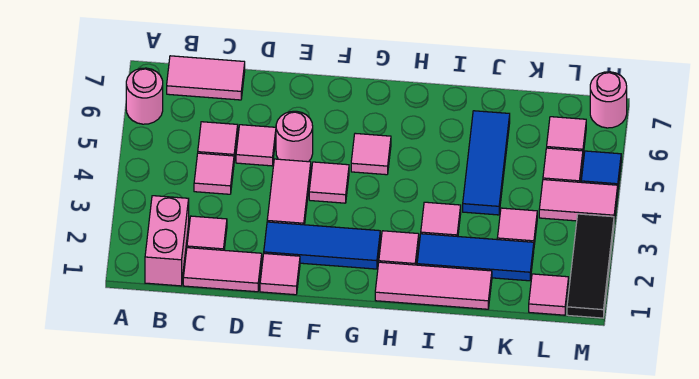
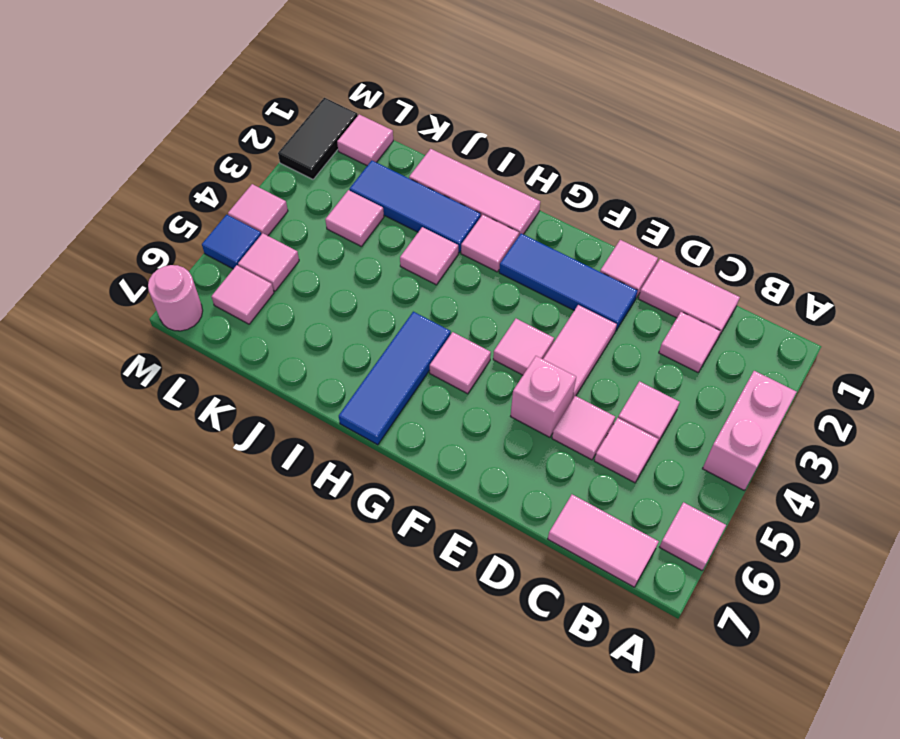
pink 1x1 round brick [126,68,163,124] -> pink 1x1 tile [660,502,726,570]
pink 1x2 brick [145,196,189,286] -> pink 1x2 brick moved to [703,371,797,490]
pink 1x1 round brick [276,111,313,162] -> pink 1x1 brick [511,356,576,437]
blue 1x3 tile [463,111,510,215] -> blue 1x3 tile moved to [339,312,451,445]
pink 1x2 tile [539,180,618,221] -> pink 1x1 tile [228,184,288,236]
black 1x3 tile [567,214,614,318] -> black 1x2 tile [278,98,358,179]

